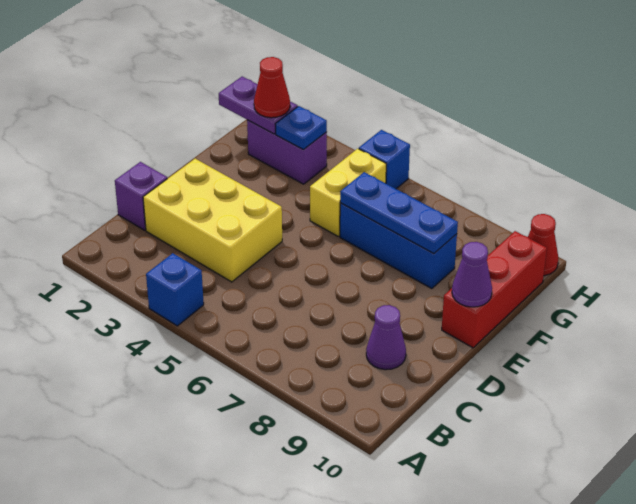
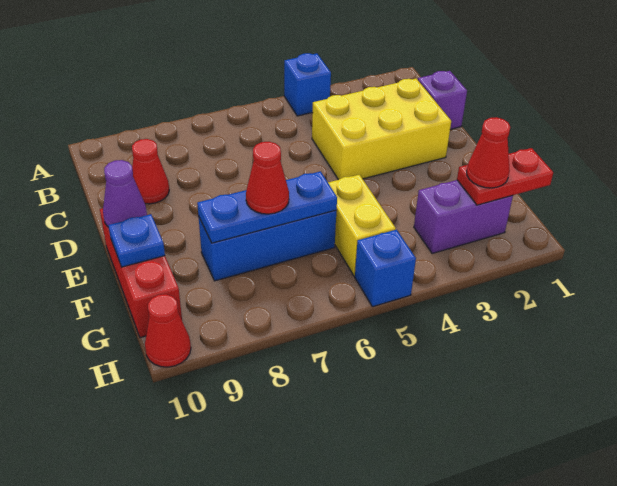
purple 1x1 cone [366,305,406,370] -> red 1x1 cone [132,139,169,204]
none -> red 1x1 cone [246,142,289,214]
purple 1x2 plate [219,77,298,134] -> red 1x2 plate [457,148,553,205]
blue 1x1 plate [276,106,327,150] -> blue 1x1 plate moved to [108,214,165,267]

